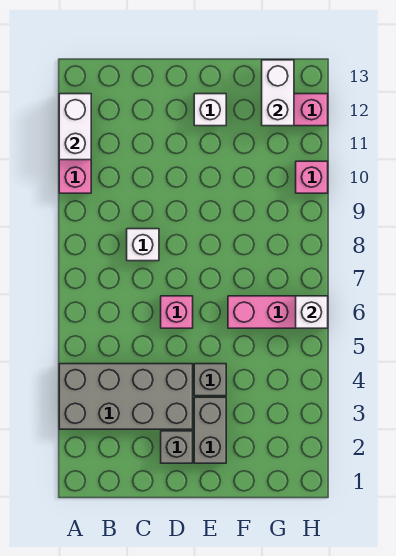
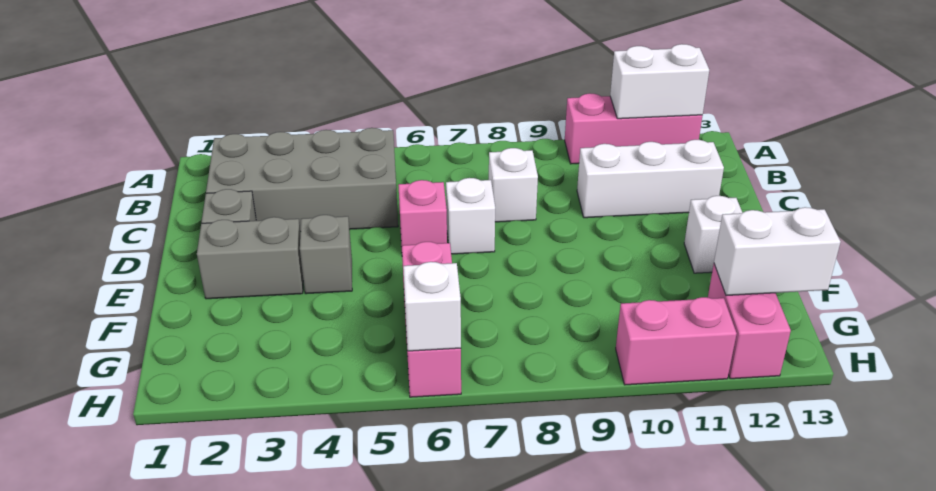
grey 2x4 brick [59,364,193,429] -> grey 2x4 brick turned to [206,128,398,231]
none -> white 1x3 brick [577,140,724,218]
none -> white 1x1 brick [446,178,495,254]
pink 1x1 brick [296,161,328,193] -> pink 1x2 brick [616,297,737,385]

